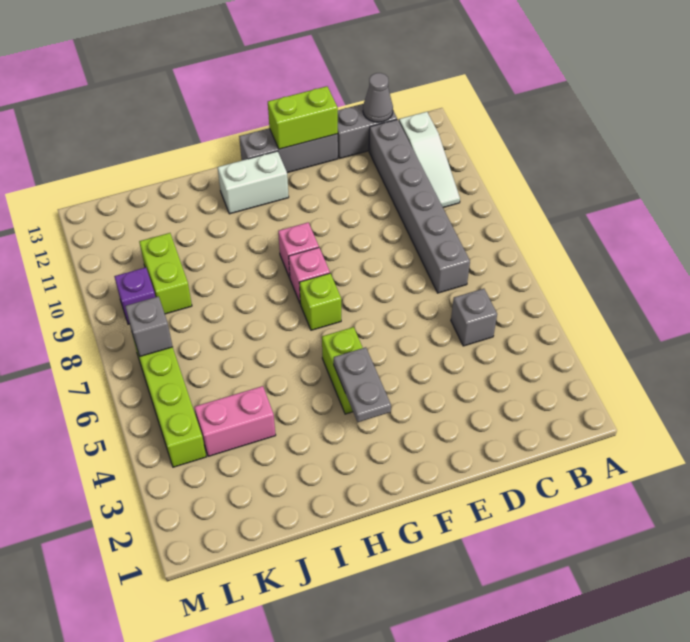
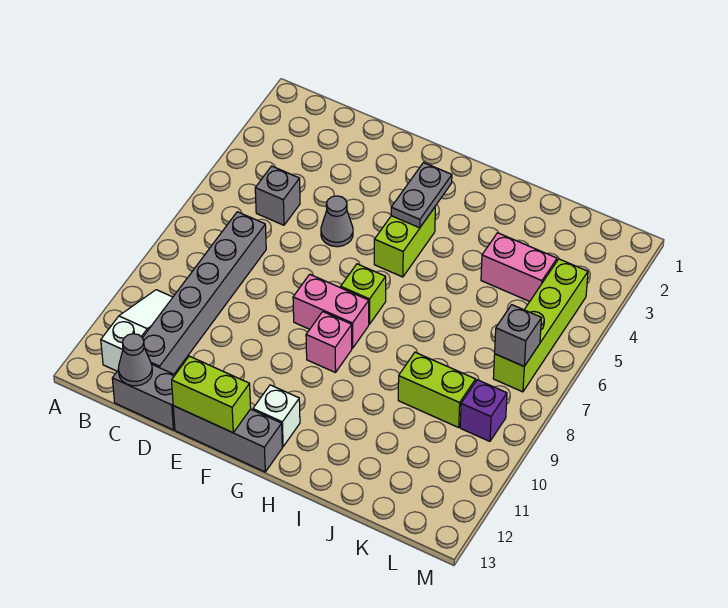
none -> grey 1x1 cone [321,196,353,247]
pink 1x1 brick [289,248,330,303] -> pink 1x2 brick [293,274,369,348]
white 1x2 brick [218,151,289,214] -> white 1x1 brick [253,385,300,447]
lime 1x2 brick [139,233,192,314] -> lime 1x2 brick turned to [398,352,476,427]

